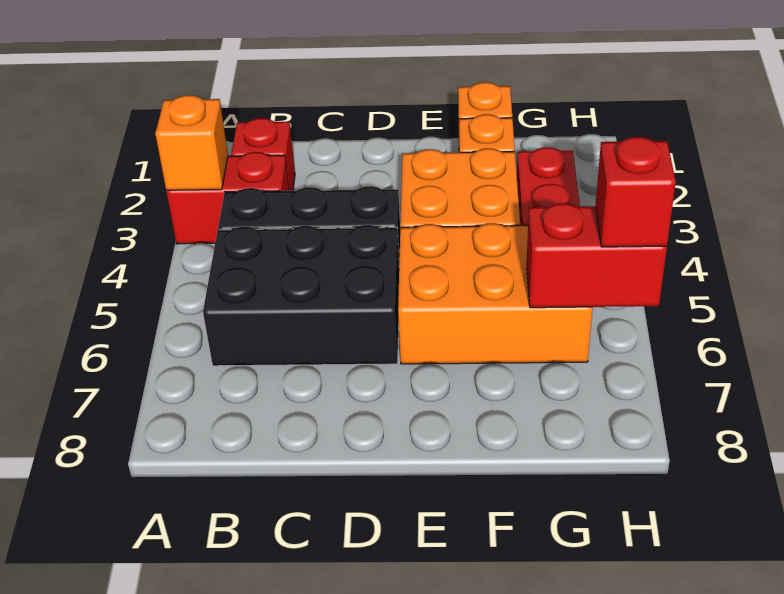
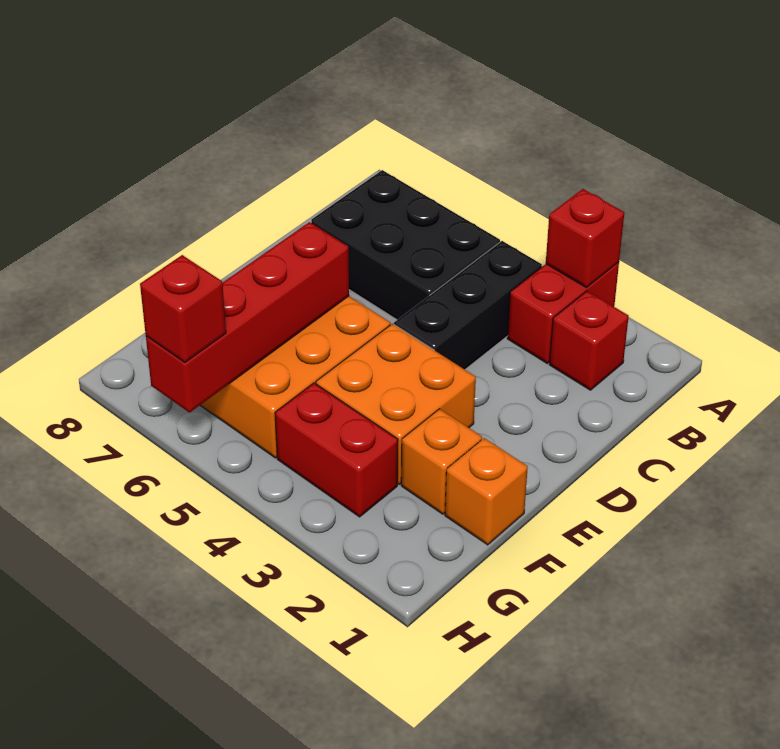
orange 1x1 brick [155,95,228,190] -> red 1x1 brick [546,189,624,287]
black 2x3 brick [203,225,399,366] -> black 2x3 brick turned to [311,170,500,320]
red 1x2 brick [527,203,667,308] -> red 1x4 brick [146,222,349,413]

